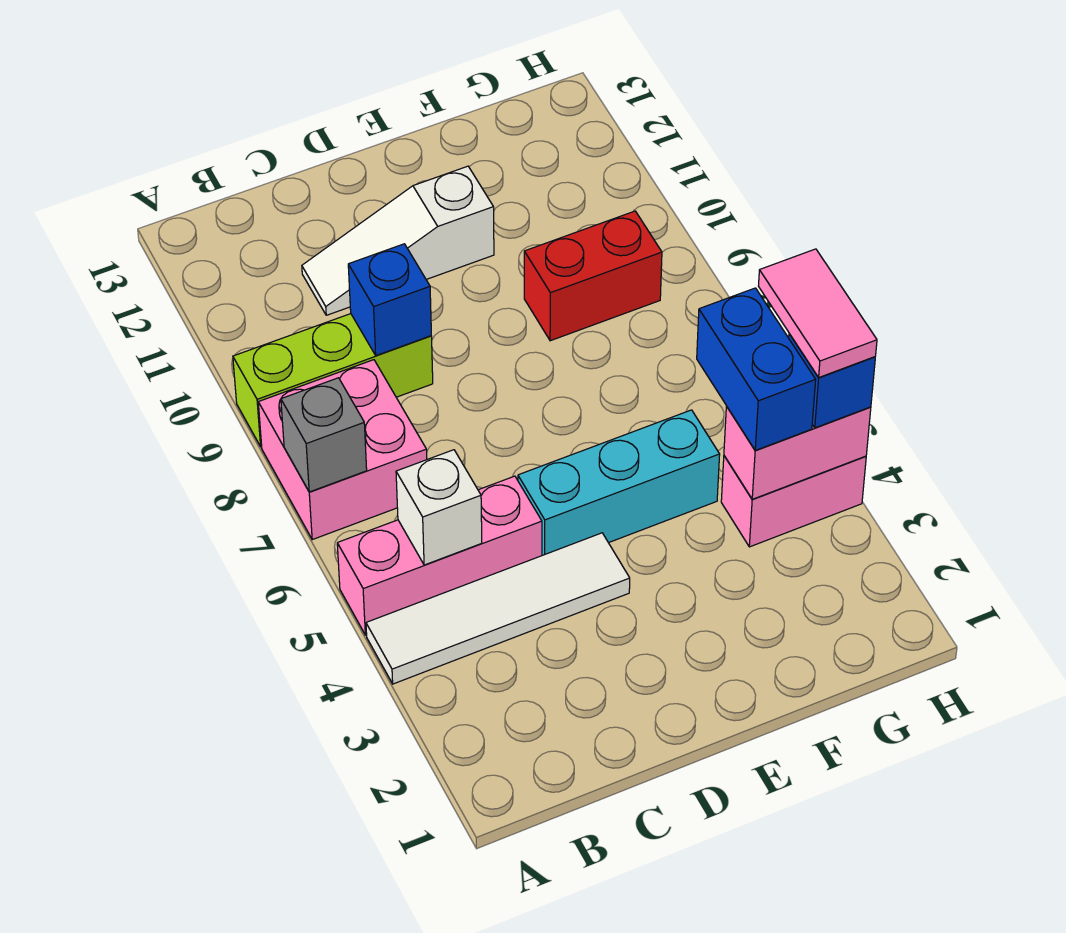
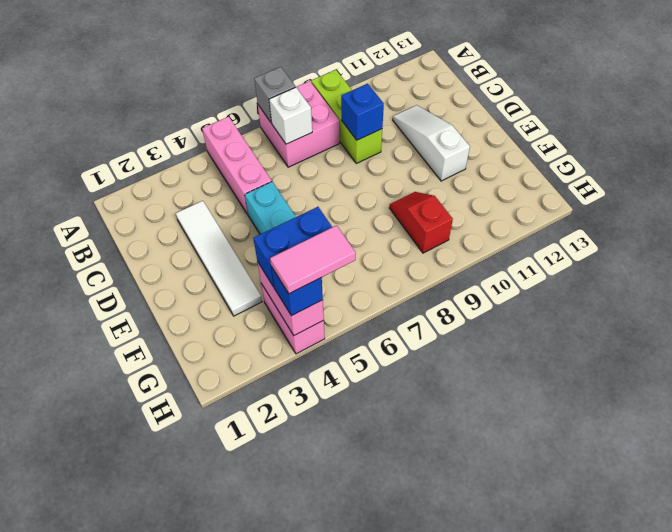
white 1x4 tile [366,533,630,684] -> white 1x4 tile moved to [176,201,262,316]
white 1x1 brick [396,450,482,565] -> white 1x1 brick moved to [269,87,312,144]
red 1x2 brick [524,211,662,341] -> red 1x2 slope [389,192,453,253]

